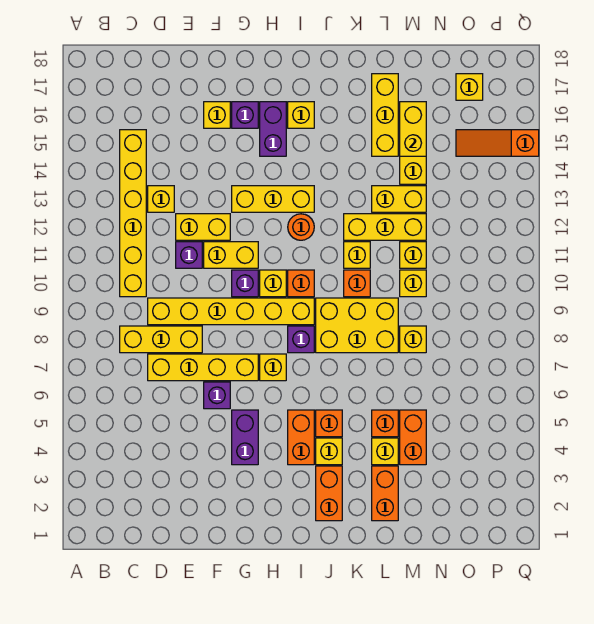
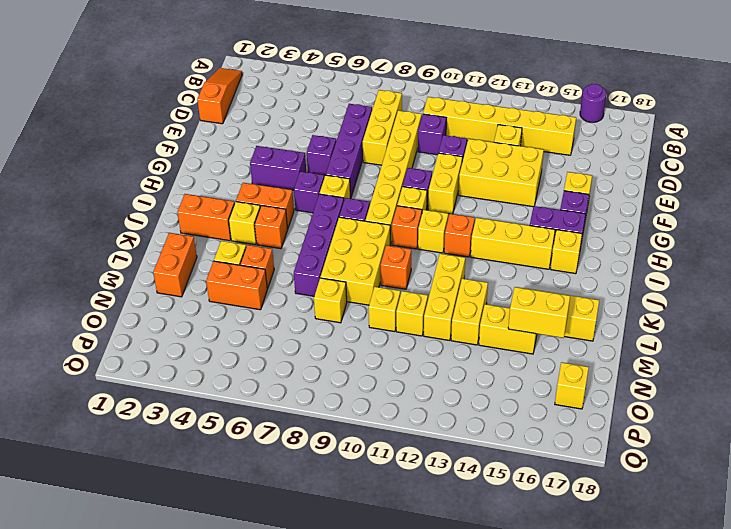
none -> purple 1x1 round brick [580,84,606,122]
yellow 1x4 brick [148,354,258,381] -> purple 1x4 brick [326,104,372,198]
none -> purple 1x1 brick [418,114,446,155]
yellow 1x2 brick [176,214,230,240] -> yellow 2x3 brick [459,139,544,207]
yellow 1x3 brick [232,186,314,212] -> yellow 1x3 brick turned to [471,218,555,269]
none -> purple 1x1 brick [294,171,324,213]
none -> purple 1x4 brick [294,194,344,296]
orange 1x1 round brick [288,214,314,240] -> orange 1x1 brick [444,214,475,257]
yellow 1x1 brick [344,242,370,268] -> yellow 1x1 brick moved to [418,210,448,253]
orange 1x2 brick [372,466,398,521] -> orange 1x2 brick turned to [153,233,197,297]
orange 1x3 slope [456,130,539,156] -> orange 1x3 slope moved to [197,68,242,124]

